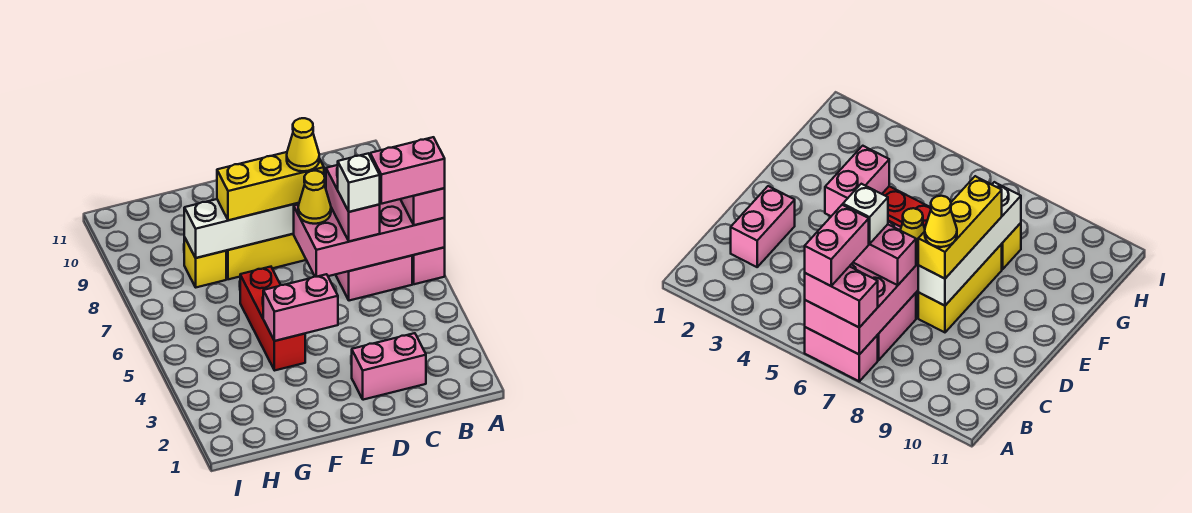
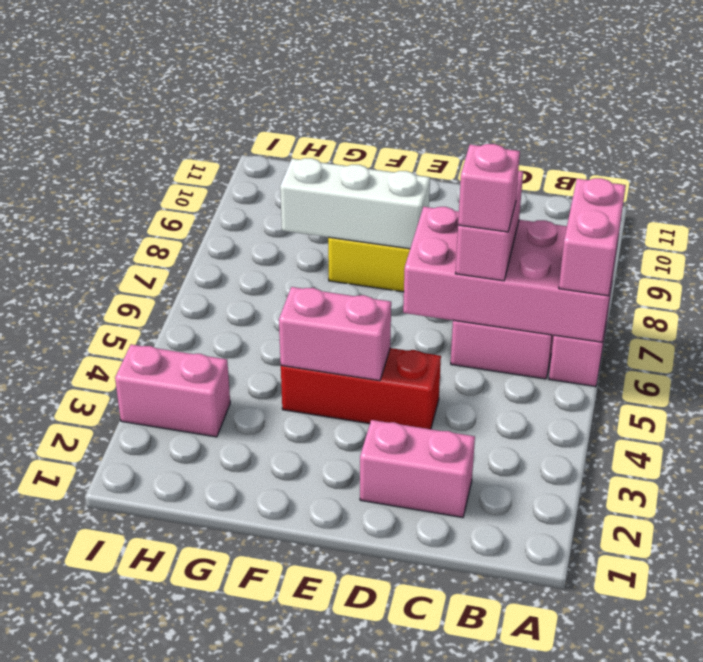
pink 1x2 brick [370,137,445,204] -> pink 1x2 brick moved to [115,344,230,437]
white 1x1 brick [338,153,380,212] -> pink 1x1 brick [458,144,520,232]
yellow 1x1 cone [298,171,331,224] -> none
white 1x4 brick [184,199,299,258] -> white 1x3 brick [280,158,430,249]
yellow 1x3 brick [217,152,324,220] -> none
yellow 1x1 cone [287,118,319,171] -> none
red 1x3 brick [240,267,305,370] -> red 1x3 brick turned to [281,348,441,429]
yellow 1x1 brick [184,237,226,287] -> none

